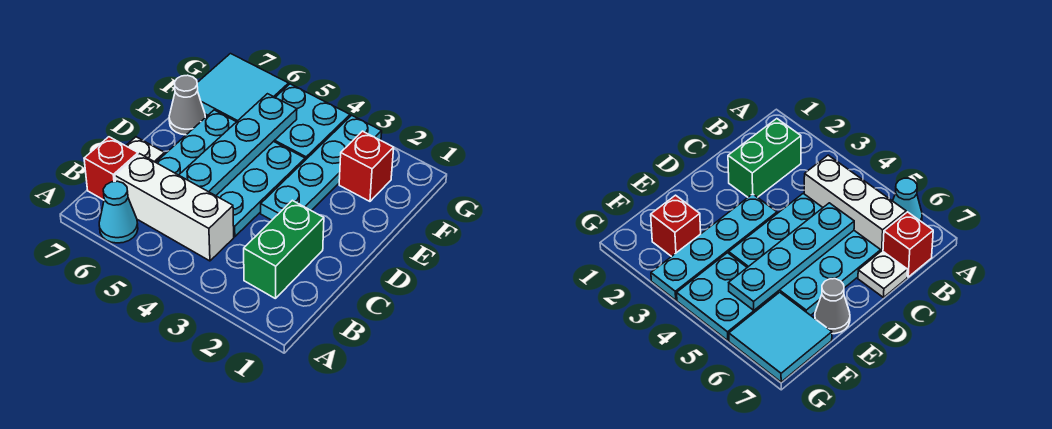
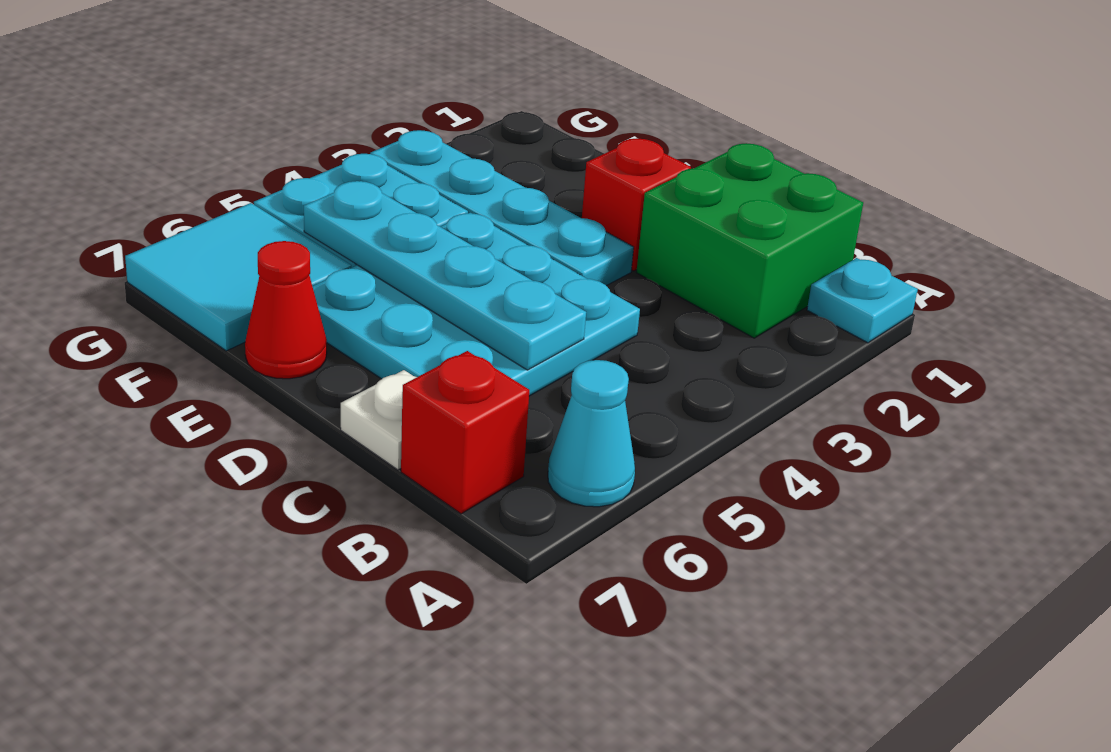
none -> cyan 1x1 plate [807,258,918,343]
green 1x2 brick [244,200,324,298] -> green 2x2 brick [636,143,863,338]
white 1x3 brick [115,154,234,261] -> none
grey 1x1 cone [169,75,205,135] -> red 1x1 cone [245,241,327,379]
red 1x1 brick [339,131,394,201] -> red 1x1 brick moved to [582,138,691,271]

